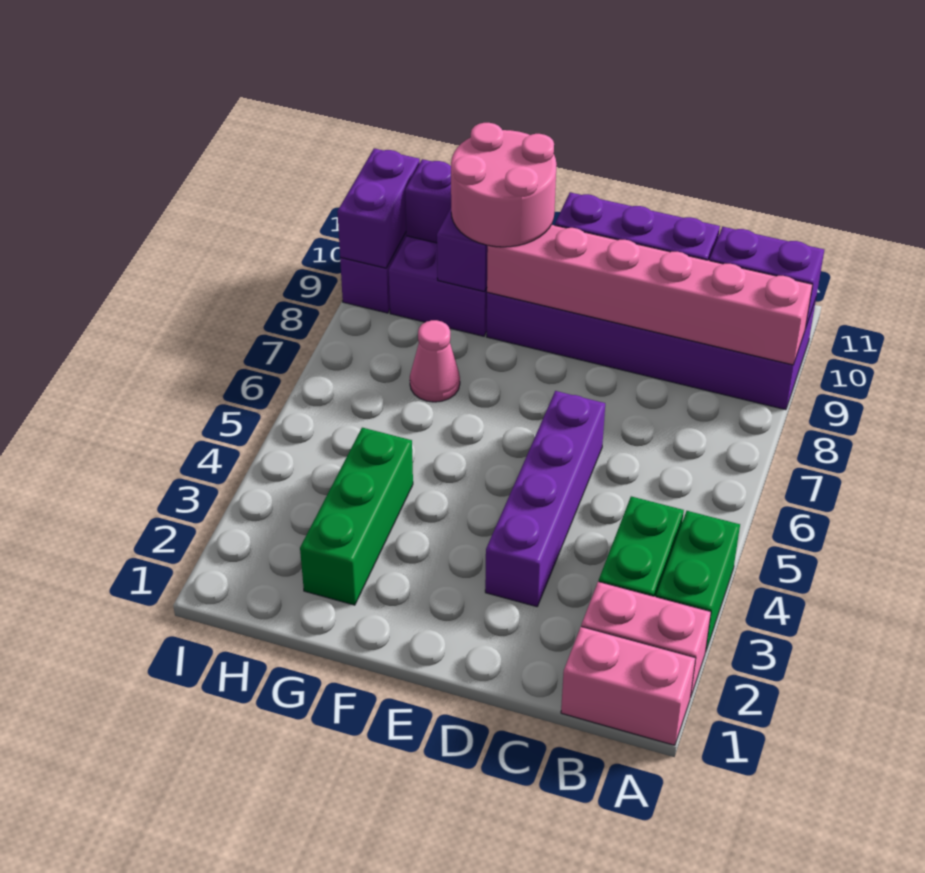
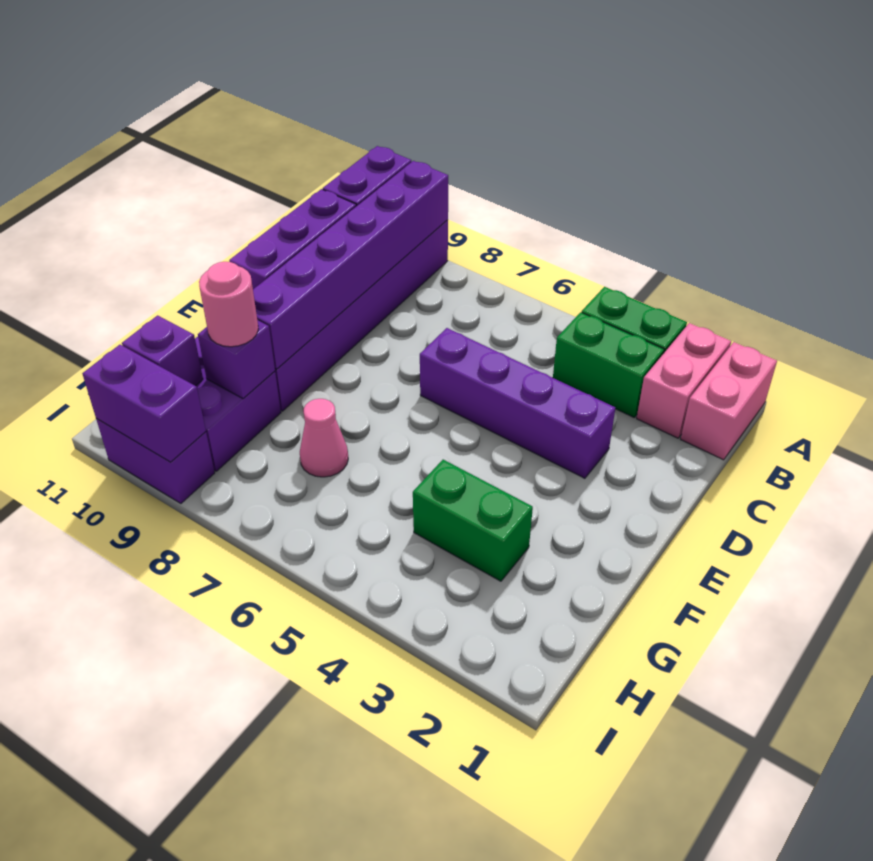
pink 1x6 brick [487,225,813,365] -> purple 1x6 brick [253,161,448,369]
pink 2x2 round brick [451,123,557,247] -> pink 1x1 round brick [199,262,258,347]
green 1x3 brick [300,428,413,605] -> green 1x2 brick [413,460,533,581]

